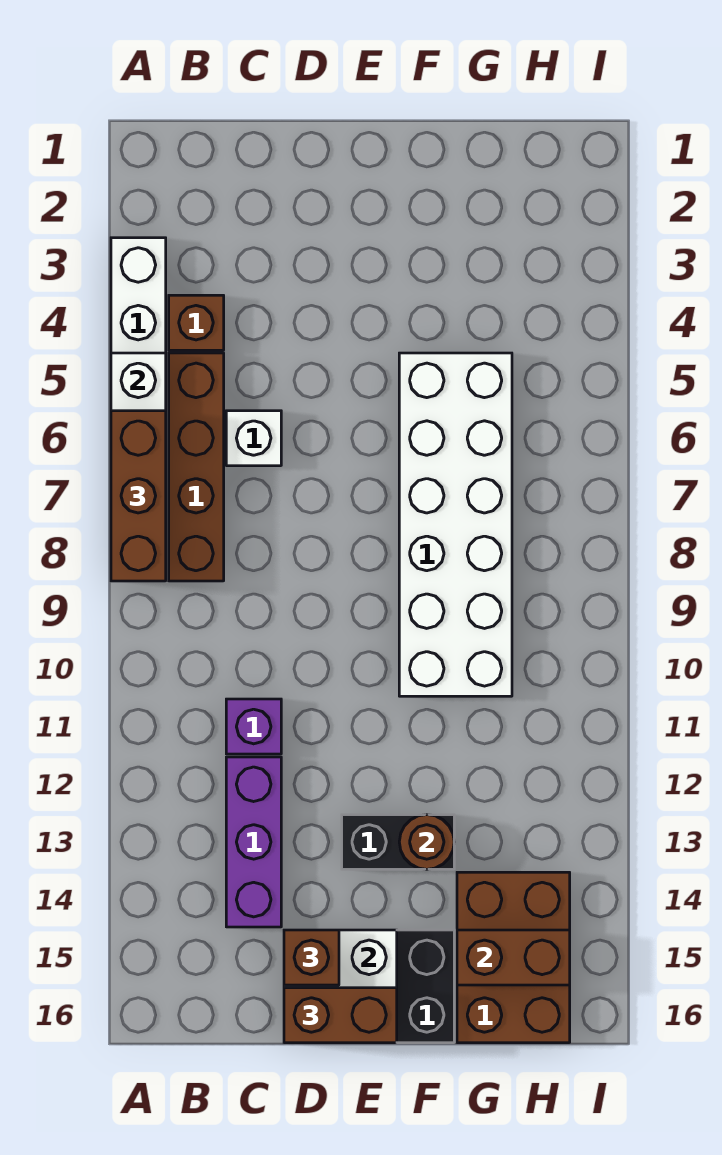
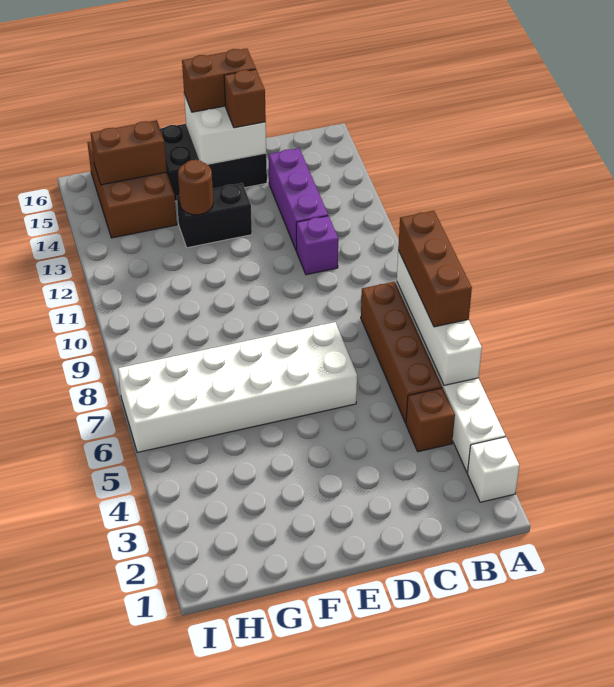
white 1x1 brick [226,411,281,466] -> white 1x1 brick moved to [467,437,519,502]
white 2x6 brick [399,353,512,696] -> white 2x6 brick turned to [118,322,357,453]

